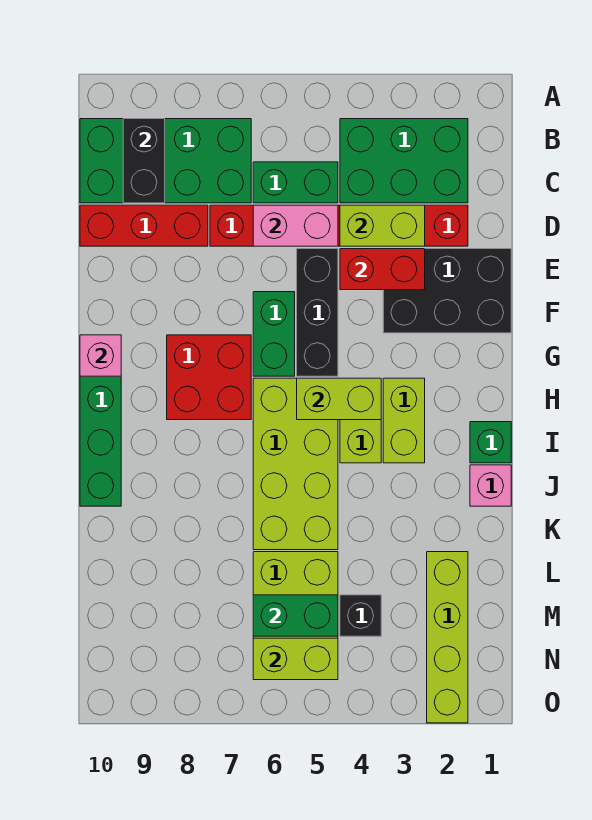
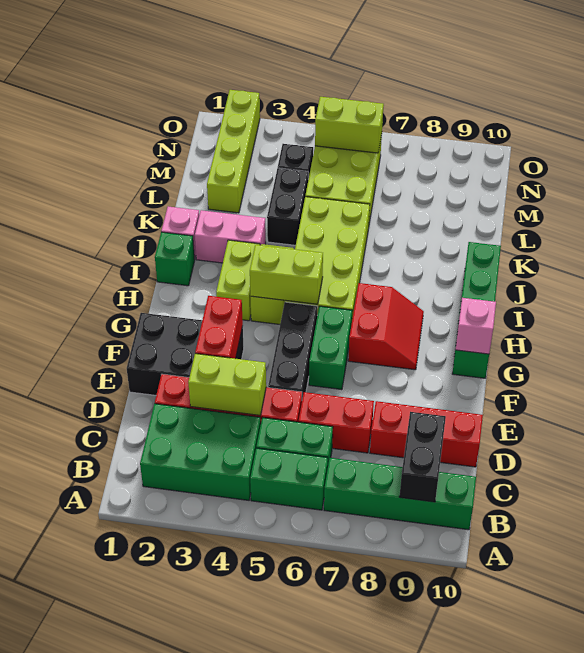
green 2x4 brick [80,119,251,203] -> green 1x4 brick [324,458,476,530]
pink 1x2 brick [253,205,338,246] -> pink 1x2 brick moved to [195,210,266,263]
red 1x2 brick [340,249,425,290] -> red 1x2 brick turned to [195,296,243,359]
red 2x2 brick [167,335,251,420] -> red 2x2 slope [348,283,424,370]
none -> black 1x2 brick [267,168,308,245]
green 1x2 brick [253,595,338,636] -> green 1x2 brick moved to [250,448,328,510]

